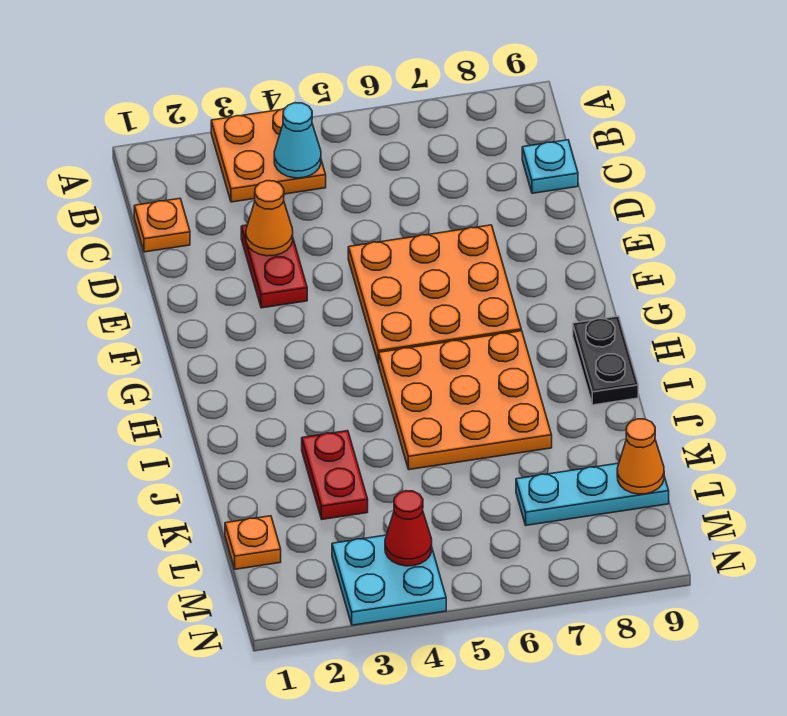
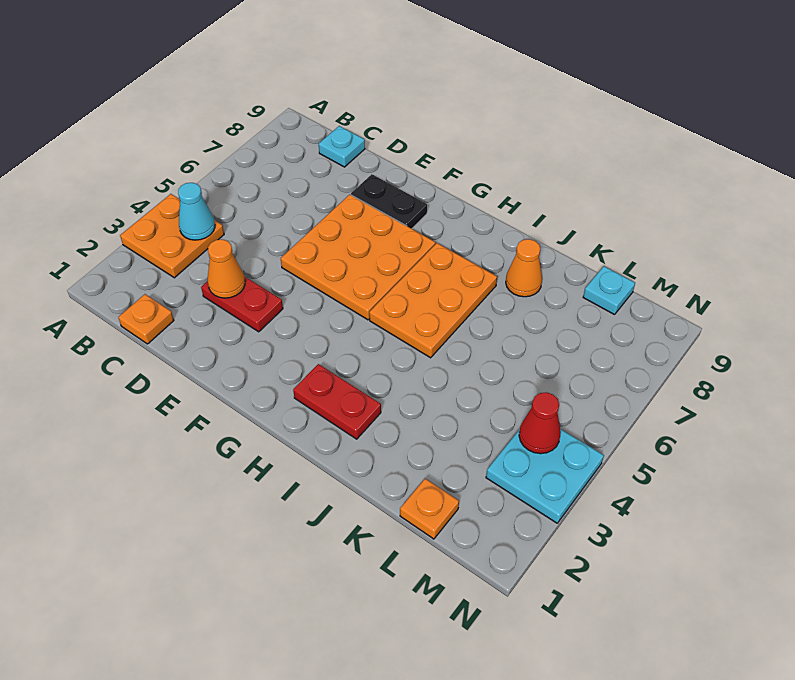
orange 3x3 plate [378,331,552,470] -> orange 2x3 plate [369,243,497,358]
black 1x2 plate [573,316,638,405] -> black 1x2 plate moved to [351,174,427,229]
red 1x2 plate [302,431,368,519] -> red 1x2 plate moved to [293,364,381,439]
cyan 1x3 plate [516,463,669,525] -> cyan 1x1 plate [583,266,635,315]
orange 1x1 cone [617,419,664,494] -> orange 1x1 cone moved to [506,239,542,297]

